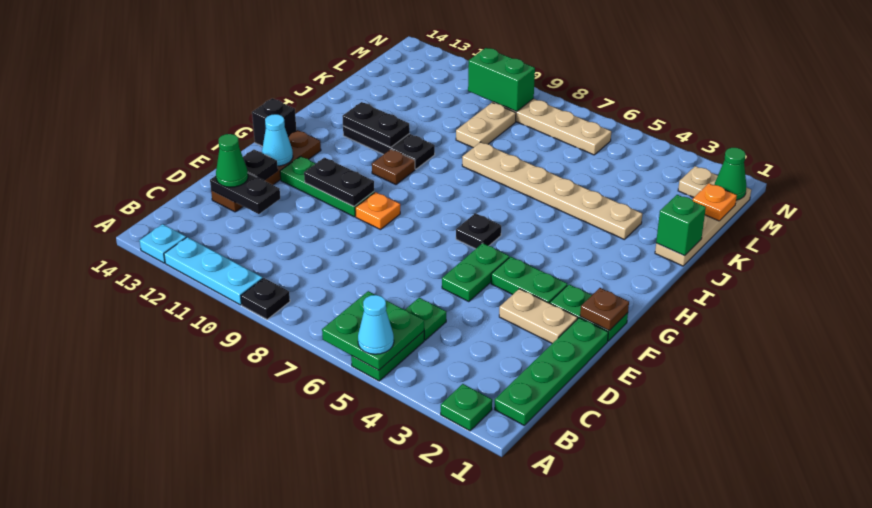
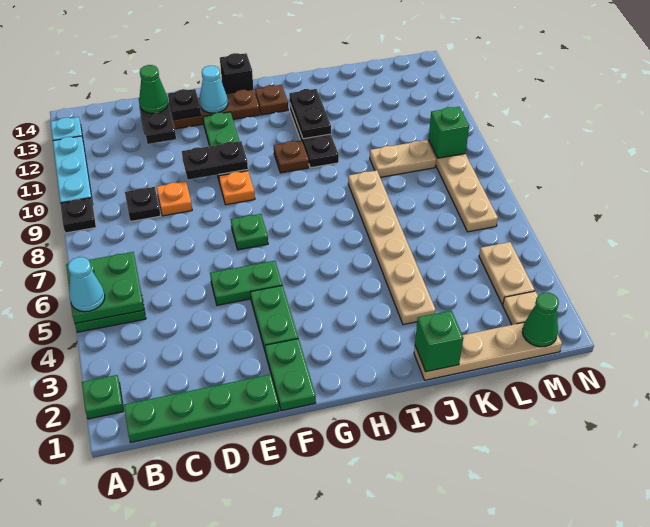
green 1x1 plate [405,298,446,340] -> green 1x1 plate moved to [231,214,268,250]
tan 1x2 plate [499,289,578,343] -> tan 1x2 plate moved to [479,242,535,305]
brown 1x1 plate [580,288,629,331] -> brown 1x1 plate moved to [255,85,288,115]
black 1x2 plate [304,158,374,206] -> black 1x2 plate turned to [182,141,248,180]
black 1x1 plate [456,213,501,249] -> black 1x1 plate moved to [125,187,161,222]
orange 1x1 plate [693,183,737,221] -> orange 1x1 plate moved to [157,181,192,216]
green 1x2 brick [468,48,535,112] -> green 1x1 brick [429,107,469,158]

